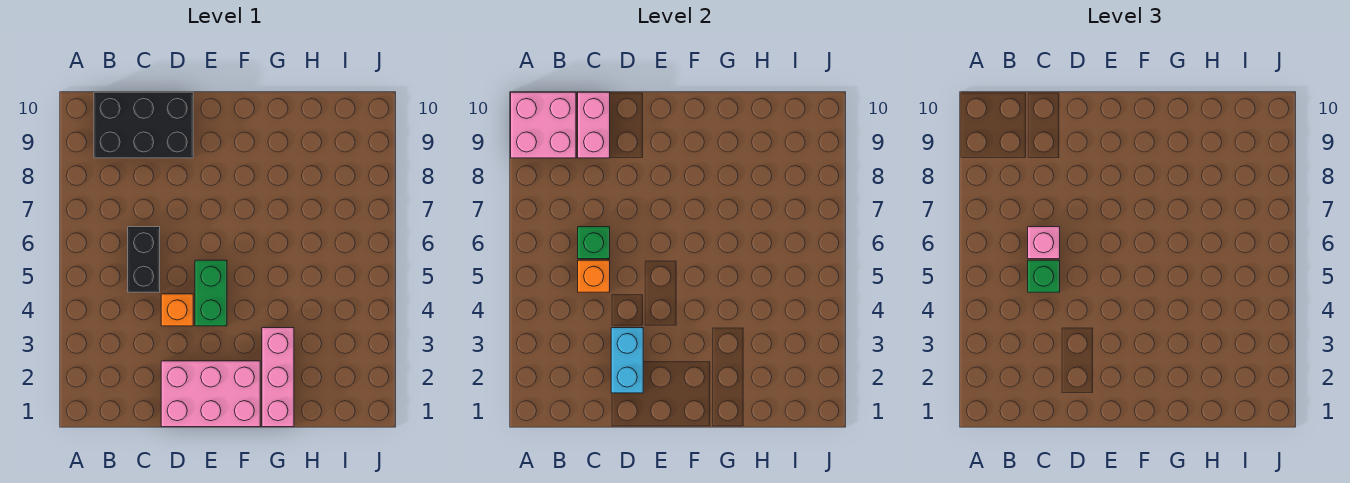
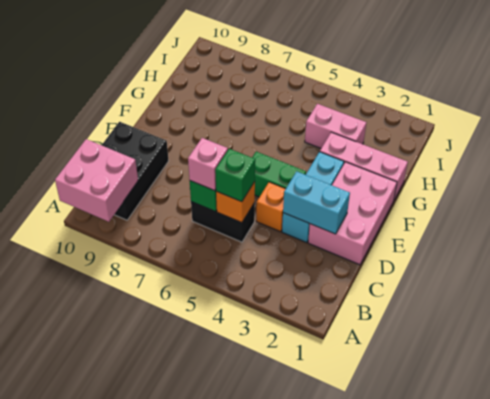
pink 1x2 brick [578,92,610,158] -> pink 1x2 brick moved to [305,104,366,148]
none -> cyan 1x3 brick [282,152,344,243]

